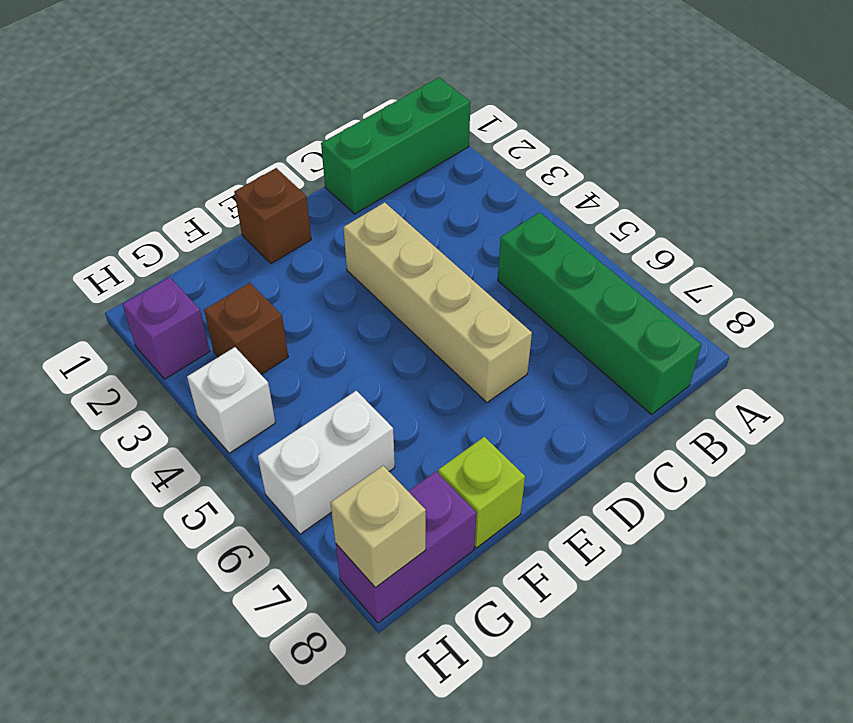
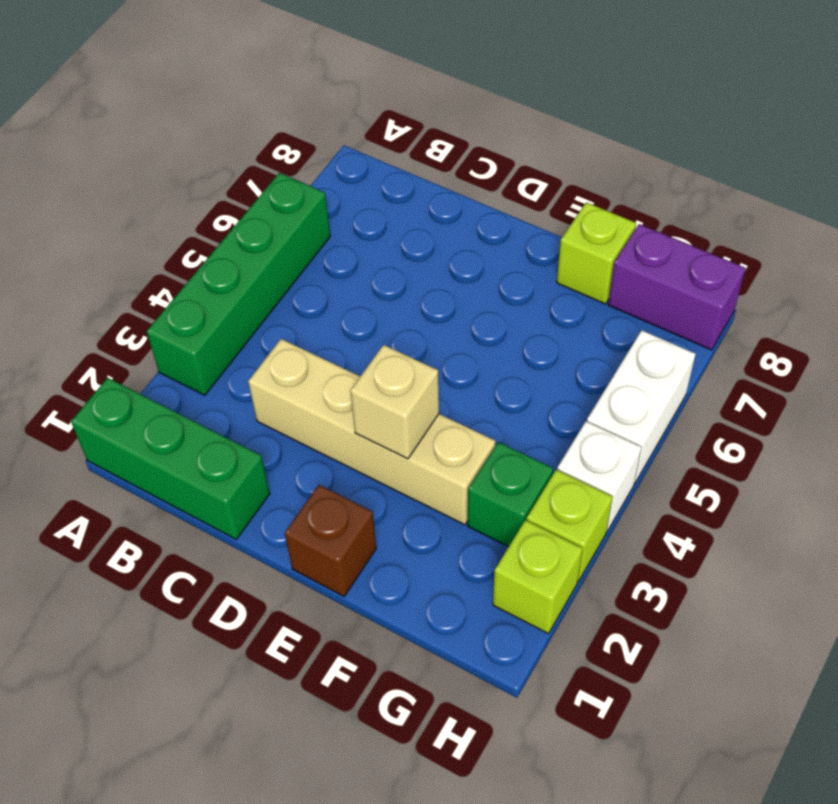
green 1x4 brick [498,212,701,415] -> green 1x4 brick moved to [147,173,330,395]
tan 1x4 brick [344,202,532,403] -> tan 1x4 brick turned to [248,339,495,525]
brown 1x1 brick [204,283,288,374] -> green 1x1 brick [468,442,553,547]
white 1x2 brick [258,391,395,534] -> white 1x2 brick turned to [587,330,696,483]
purple 1x1 brick [123,277,210,379] -> lime 1x1 brick [493,520,583,634]
none -> lime 1x1 brick [527,469,613,581]
tan 1x1 brick [331,466,426,588] -> tan 1x1 brick moved to [350,345,439,459]

